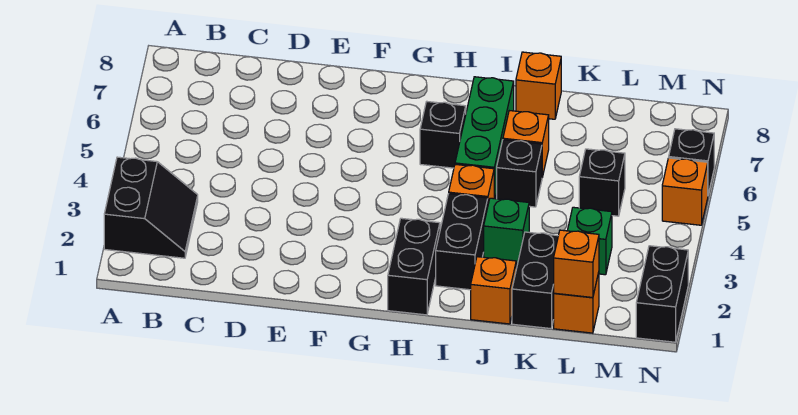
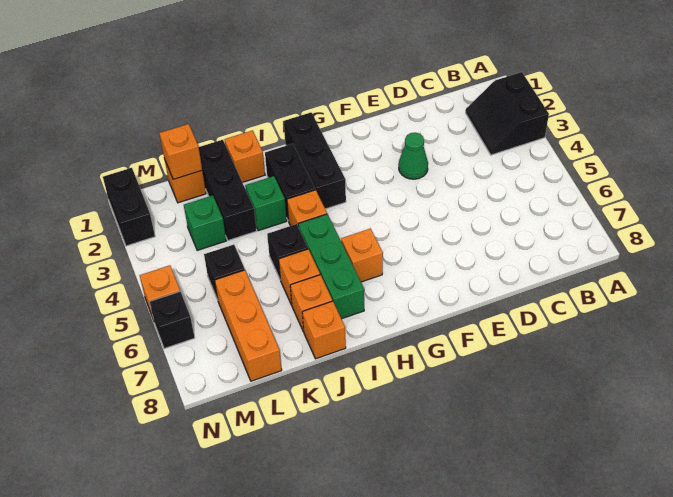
none -> green 1x1 cone [399,133,428,179]
black 1x2 brick [388,218,440,315] -> black 1x3 brick [284,113,346,209]
black 1x1 brick [420,102,466,168] -> orange 1x1 brick [341,228,383,282]
none -> orange 1x1 brick [290,275,332,332]
black 1x2 brick [512,232,558,329] -> black 1x3 brick [199,140,257,240]
none -> orange 1x3 brick [215,270,282,381]

